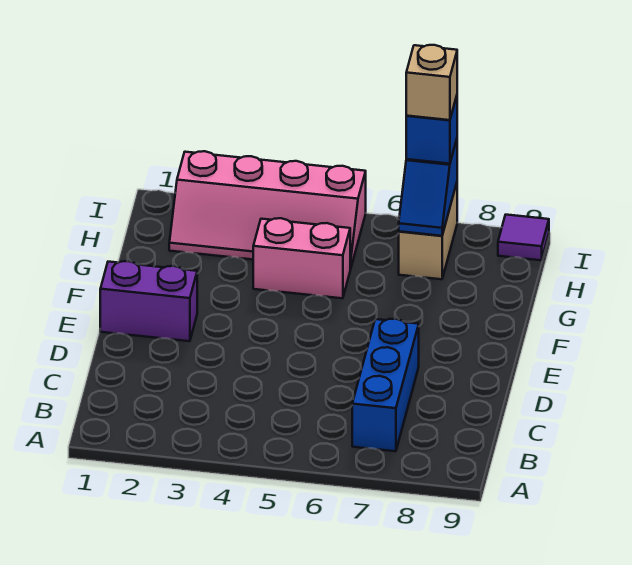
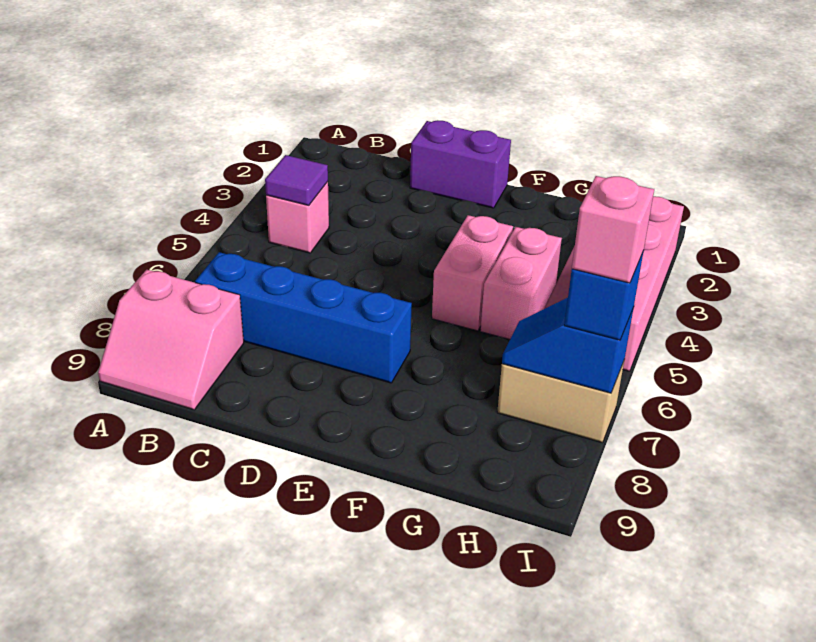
none -> pink 2x2 slope [98,270,244,410]
none -> pink 1x1 brick [266,182,329,253]
blue 1x3 brick [352,319,419,451] -> blue 1x4 brick [195,252,412,383]
purple 1x2 brick [100,261,197,341] -> purple 1x2 brick turned to [410,120,511,208]
none -> pink 1x2 brick [432,215,513,331]
tan 1x1 brick [406,45,457,120] -> pink 1x1 brick [572,176,654,283]
purple 1x1 tile [498,215,549,260] -> purple 1x1 tile moved to [265,155,328,205]

